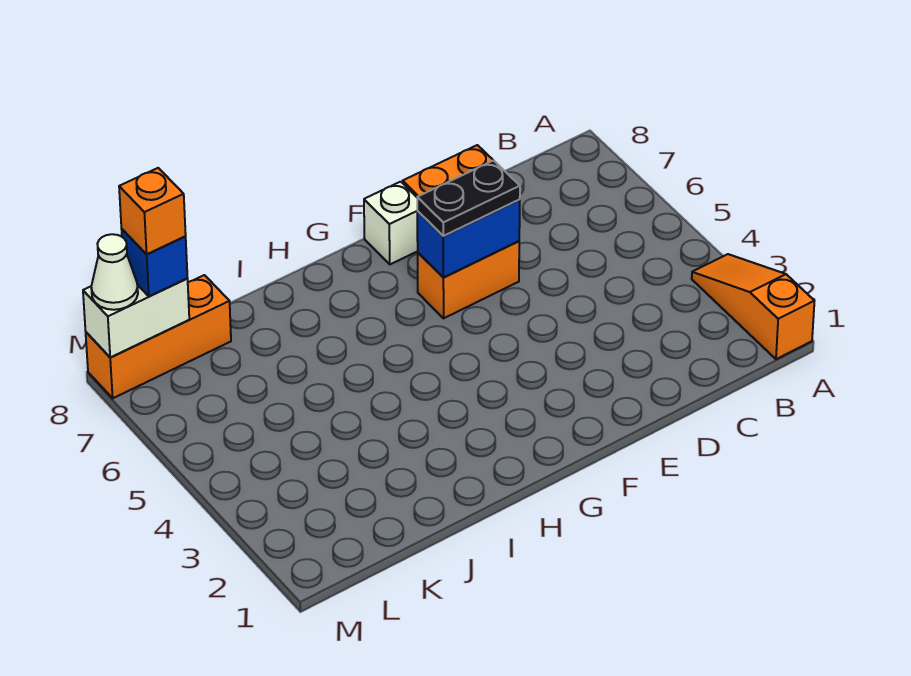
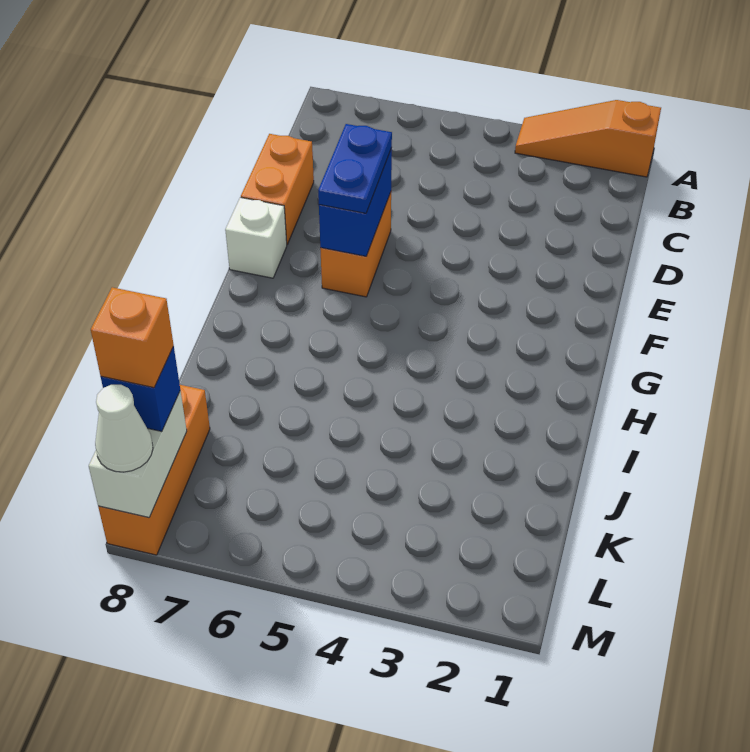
black 1x2 plate [417,160,520,236] -> blue 1x2 plate [318,124,392,213]

